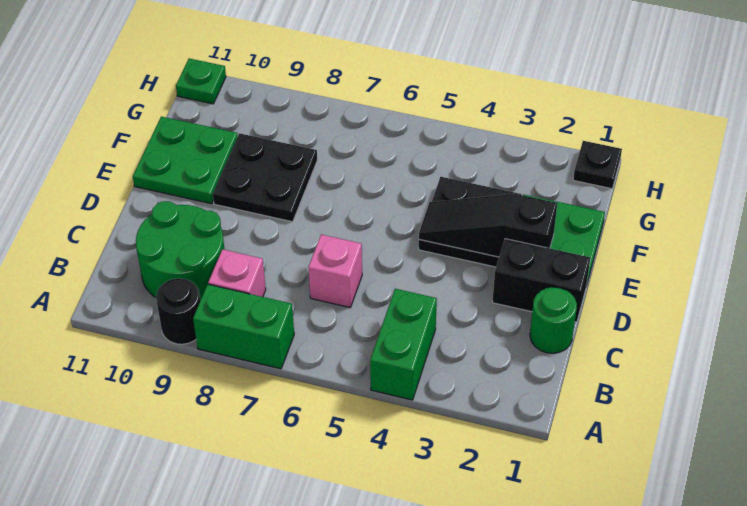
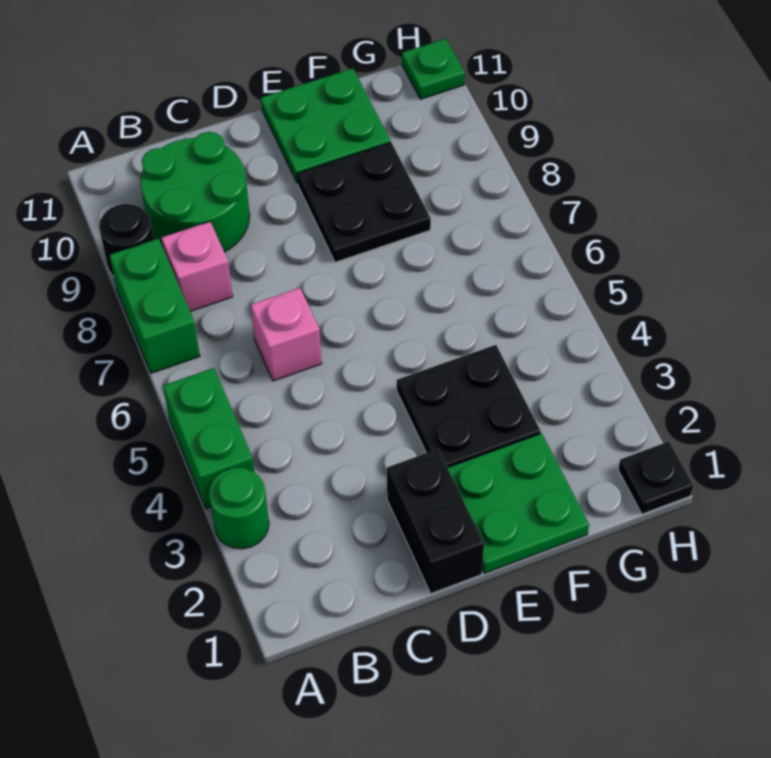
green 1x2 brick [370,289,437,400] -> green 1x2 brick turned to [163,368,255,509]
green 1x1 round brick [530,287,577,353] -> green 1x1 round brick moved to [209,468,269,549]
black 1x3 slope [419,194,557,257] -> none

